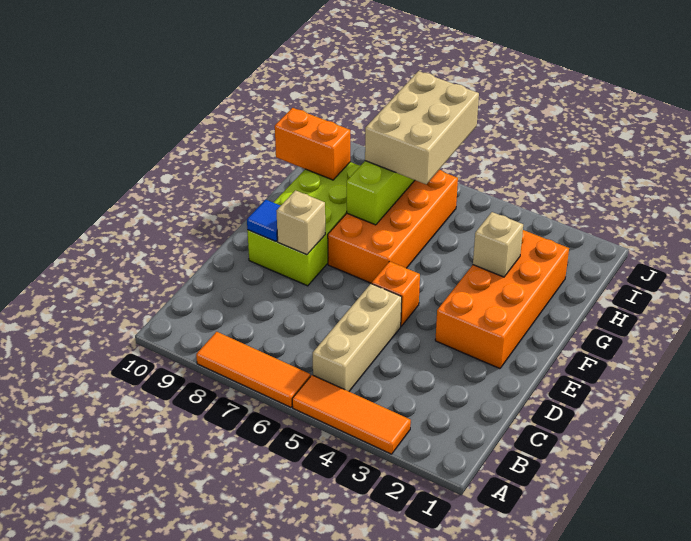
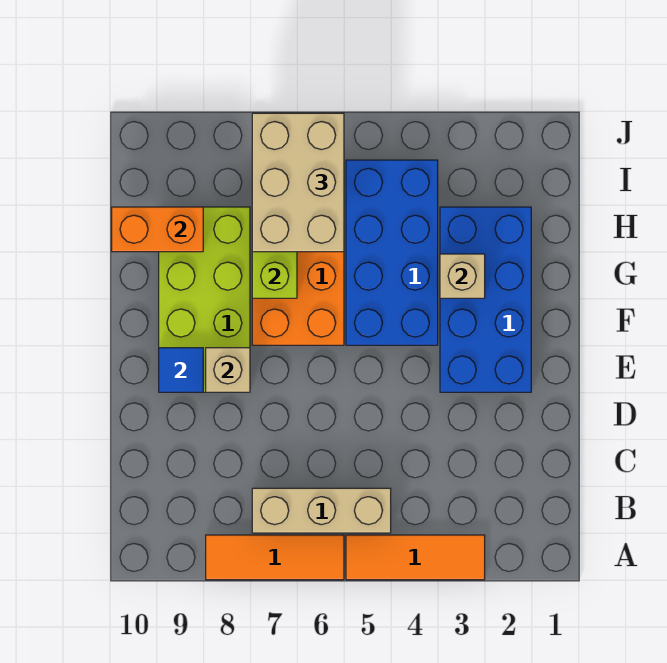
tan 1x3 brick [313,284,402,391] -> tan 1x3 brick turned to [252,488,391,533]
orange 2x4 brick [435,230,569,369] -> blue 2x4 brick [440,207,531,392]
orange 1x1 brick [371,261,420,326] -> none
none -> blue 2x4 brick [346,160,438,345]

